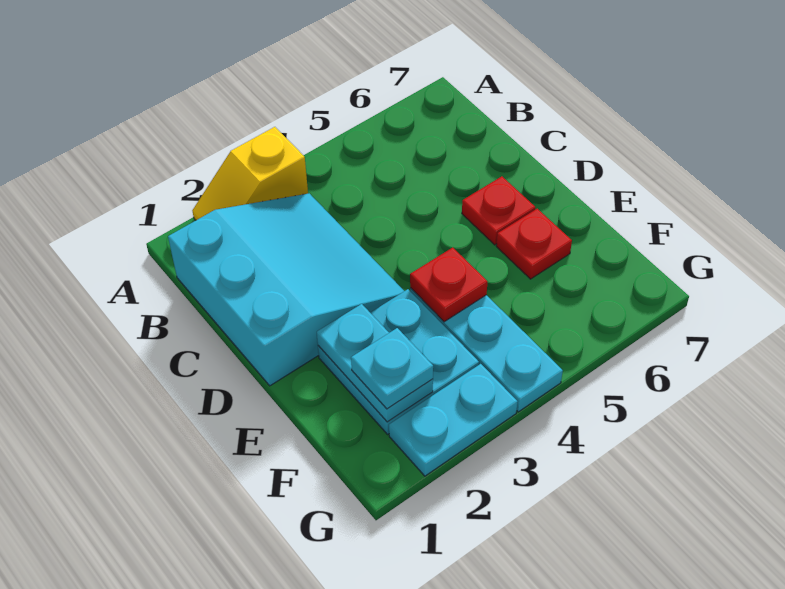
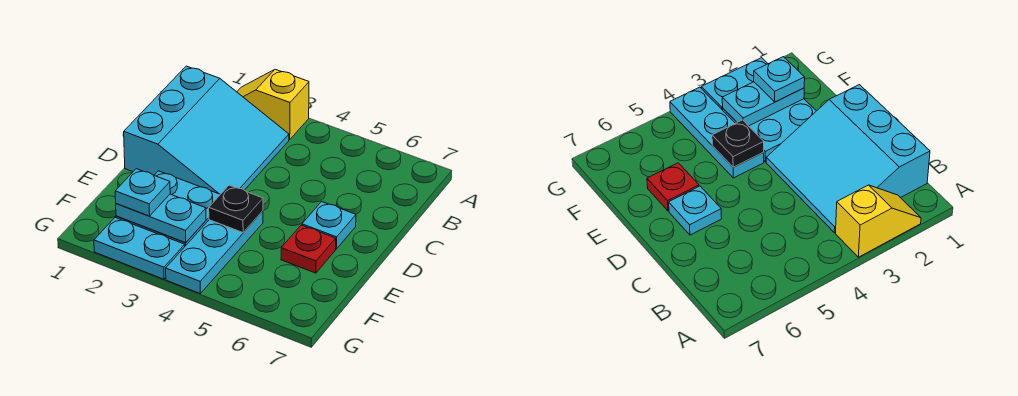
red 1x1 plate [462,176,535,245] -> cyan 1x1 plate [302,202,356,249]
cyan 1x2 plate [317,304,433,422] -> cyan 1x2 plate turned to [116,194,206,243]
red 1x1 plate [410,248,487,322] -> black 1x1 plate [209,185,263,233]

